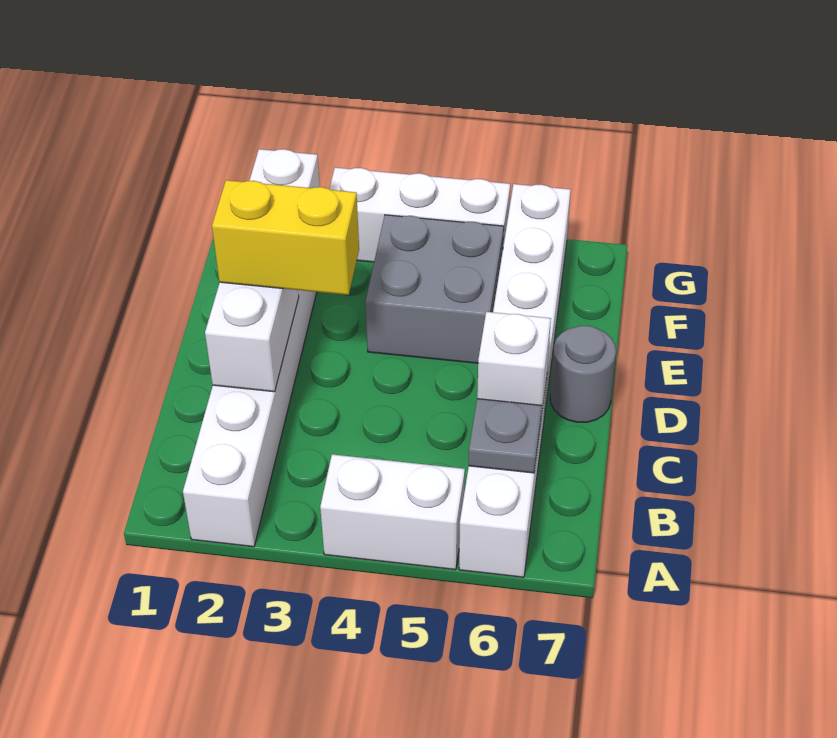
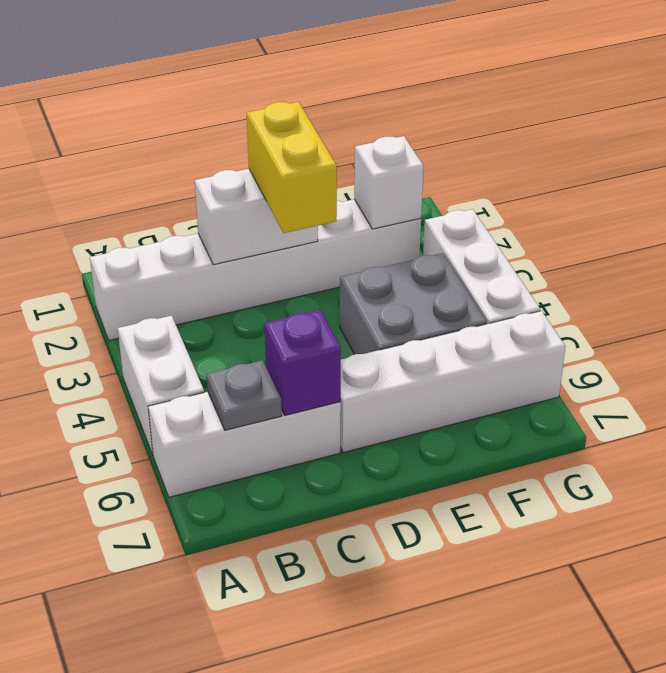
white 1x1 brick [477,312,551,416] -> purple 1x1 brick [264,310,341,415]
grey 1x1 round brick [550,326,616,422] -> none

